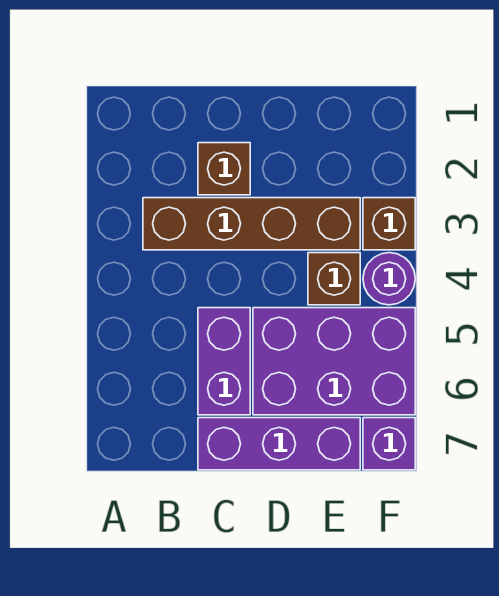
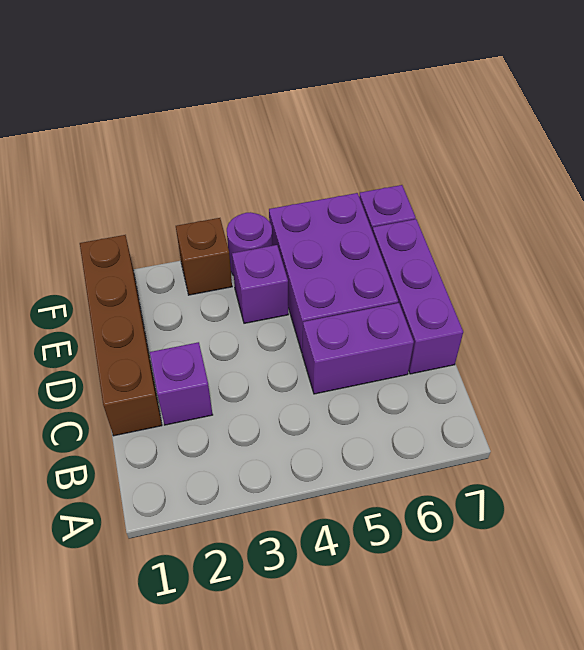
brown 1x4 brick [143,198,360,250] -> brown 1x4 brick moved to [80,235,162,436]
brown 1x1 brick [198,143,250,195] -> purple 1x1 brick [150,342,213,425]
brown 1x1 brick [308,253,360,305] -> purple 1x1 brick [232,245,288,323]

